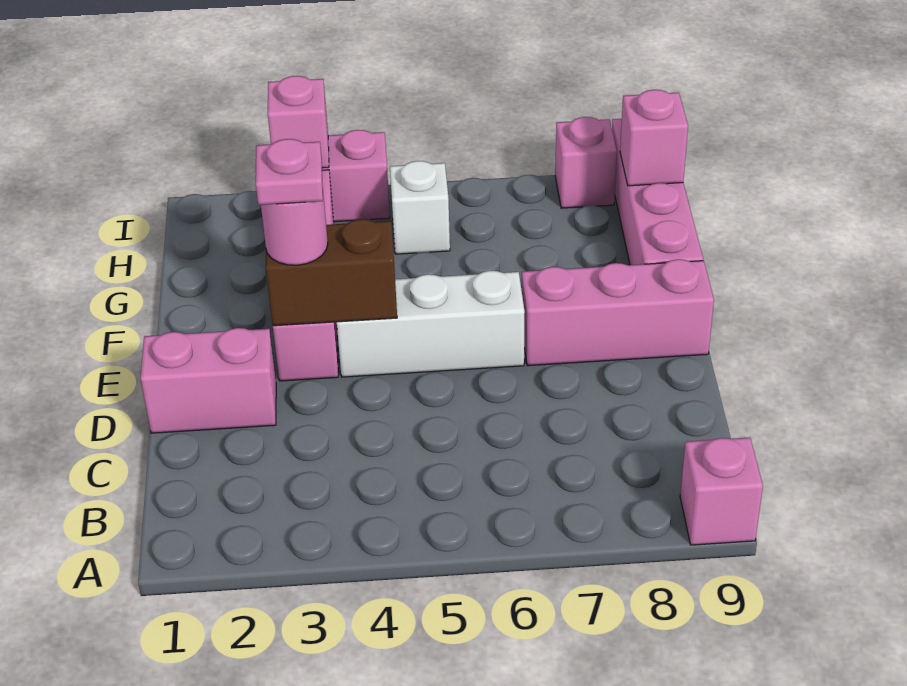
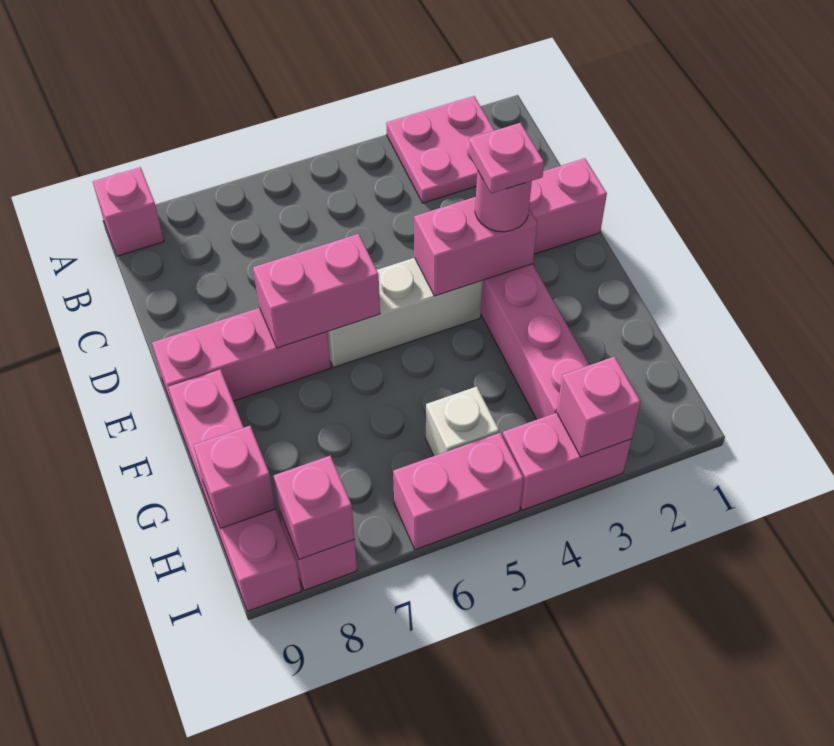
none -> pink 2x2 plate [386,96,495,203]
brown 1x2 brick [266,219,397,326] -> pink 1x2 brick [414,197,537,296]
none -> pink 1x2 brick [253,234,380,348]
none -> pink 1x2 brick [393,433,524,550]
none -> pink 1x1 brick [274,456,355,559]

